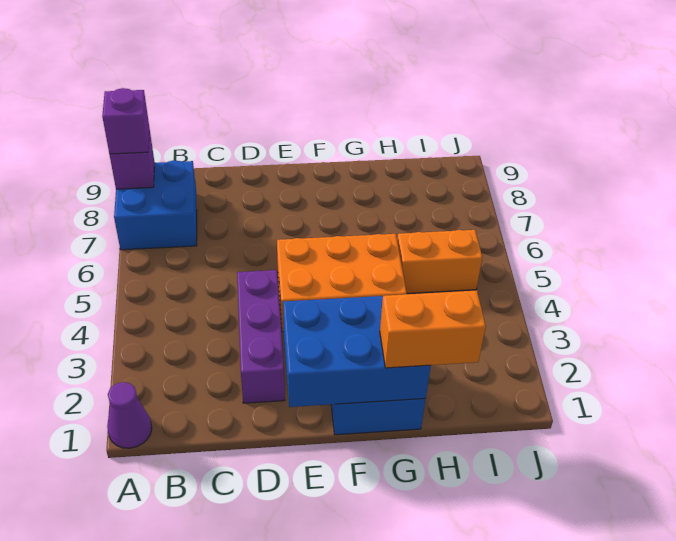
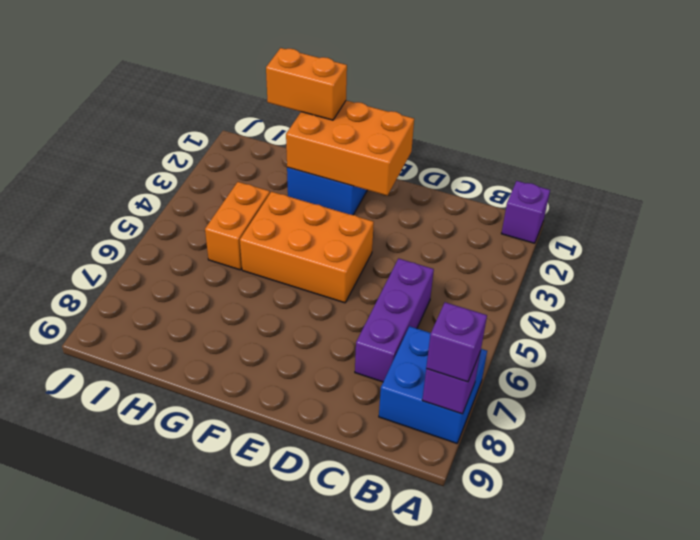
purple 1x1 cone [107,382,152,448] -> purple 1x1 brick [501,181,550,243]
purple 1x3 brick [237,270,285,403] -> purple 1x3 brick moved to [355,258,434,382]
blue 2x3 brick [283,296,431,407] -> orange 2x3 brick [286,101,414,196]
orange 1x2 brick [397,230,482,293] -> orange 1x2 brick turned to [205,182,270,270]

